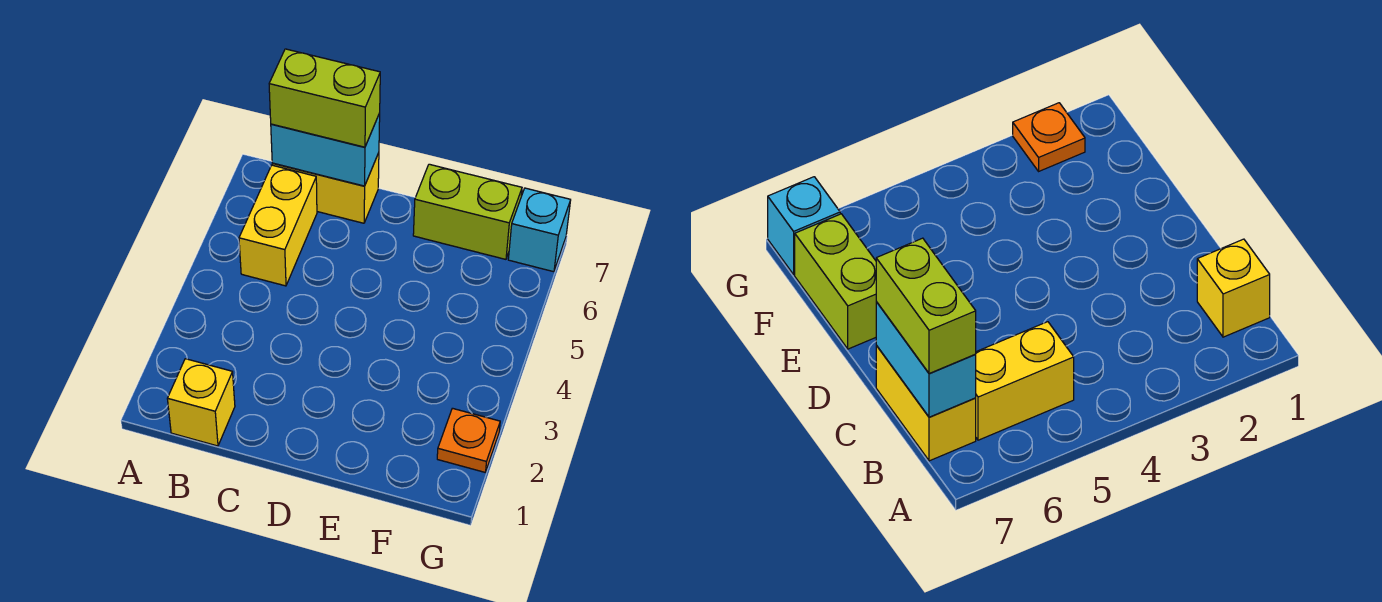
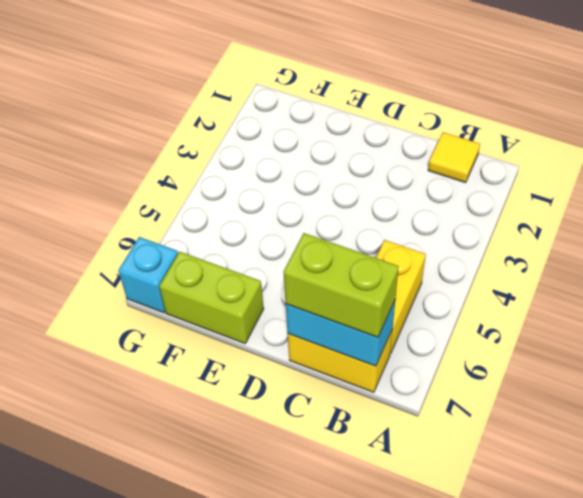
yellow 1x1 brick [167,359,235,446] -> yellow 1x1 tile [428,132,480,183]
orange 1x1 plate [437,408,500,472] -> none

